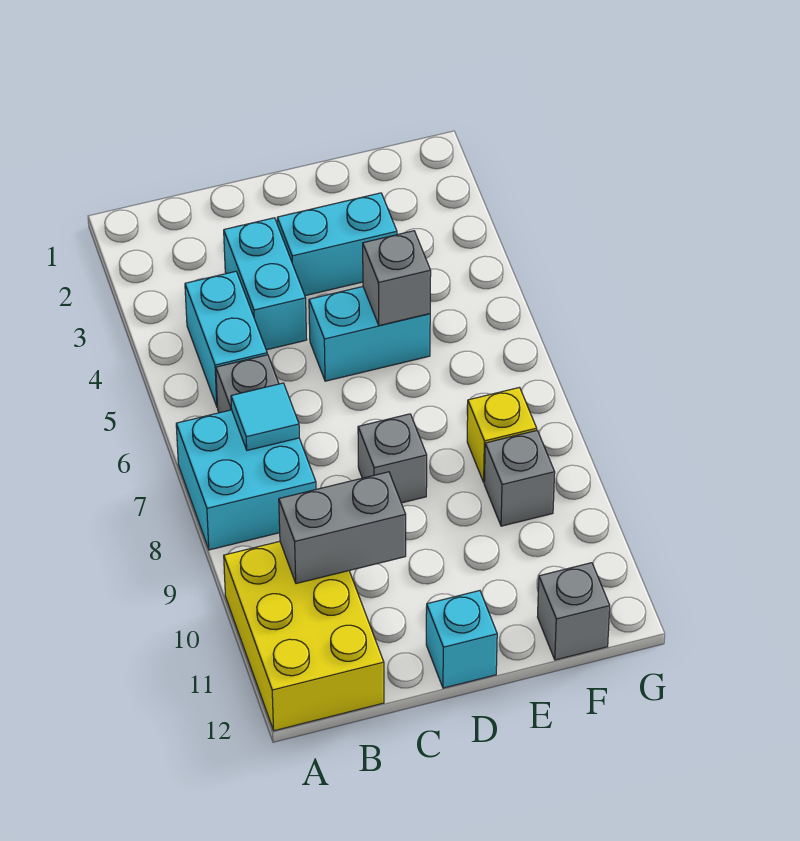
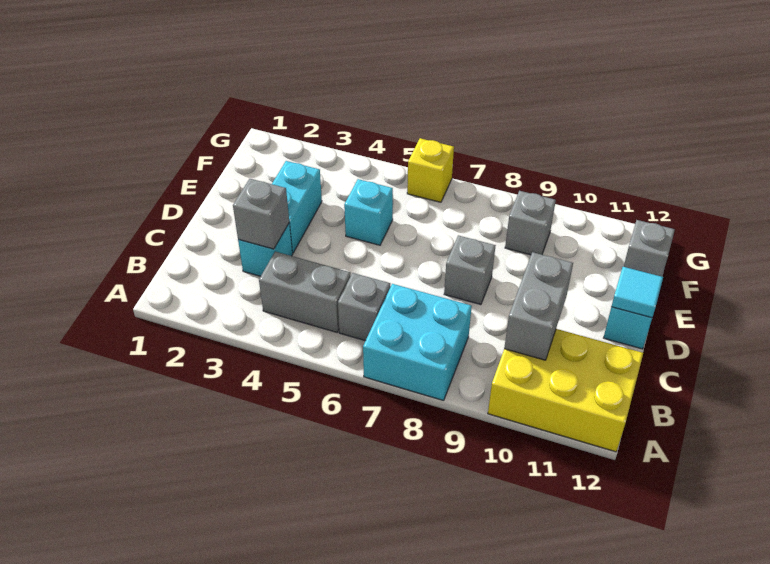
cyan 1x2 brick [185,271,267,406] -> grey 1x2 brick [259,252,351,332]
cyan 1x1 tile [231,383,299,450] -> cyan 1x1 tile moved to [611,267,663,318]
cyan 1x2 brick [224,218,307,350] -> cyan 1x1 brick [238,223,293,276]
cyan 1x2 brick [309,287,430,381] -> cyan 1x1 brick [344,179,393,245]
grey 1x1 brick [363,231,431,326] -> grey 1x1 brick moved to [233,179,289,249]
yellow 1x1 brick [467,388,537,482] -> yellow 1x1 brick moved to [407,138,454,202]

